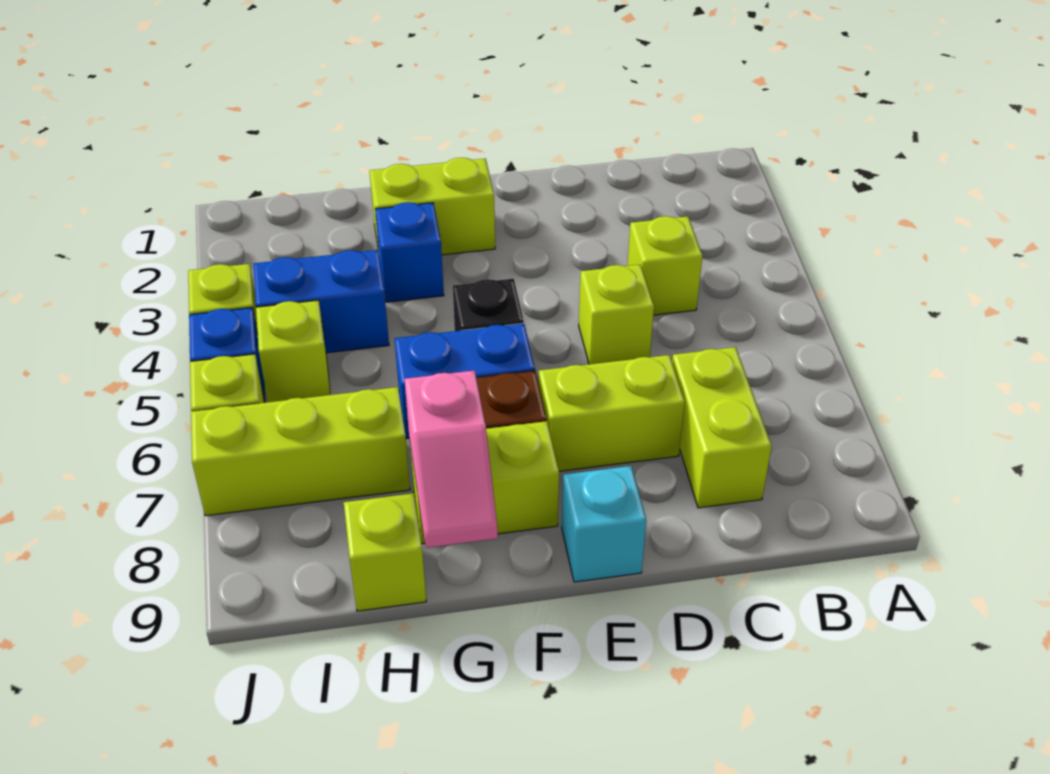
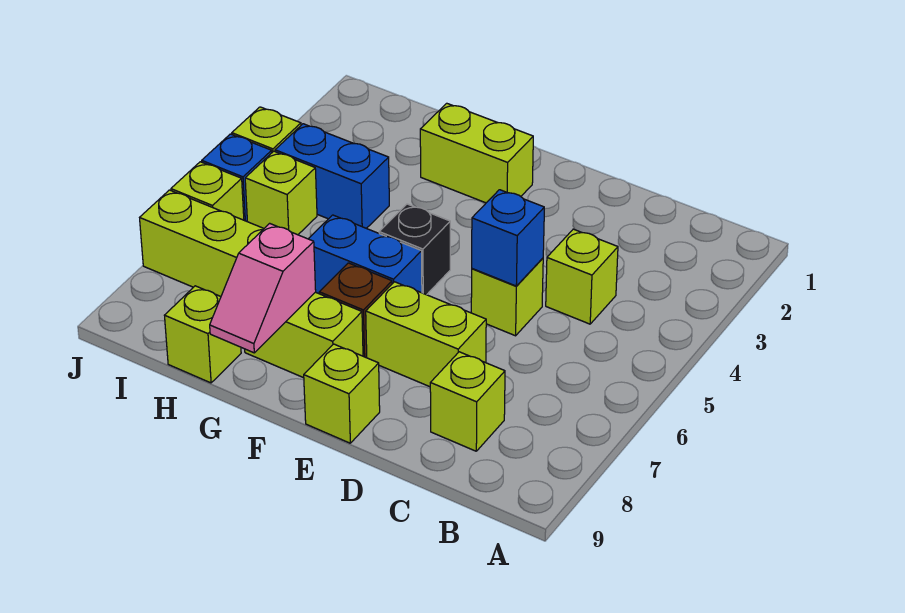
lime 1x2 brick [672,347,772,508] -> lime 1x1 brick [430,352,505,451]
cyan 1x1 brick [562,466,646,582] -> lime 1x1 brick [304,344,380,443]
blue 1x1 brick [375,202,444,302] -> blue 1x1 brick moved to [472,190,544,286]

